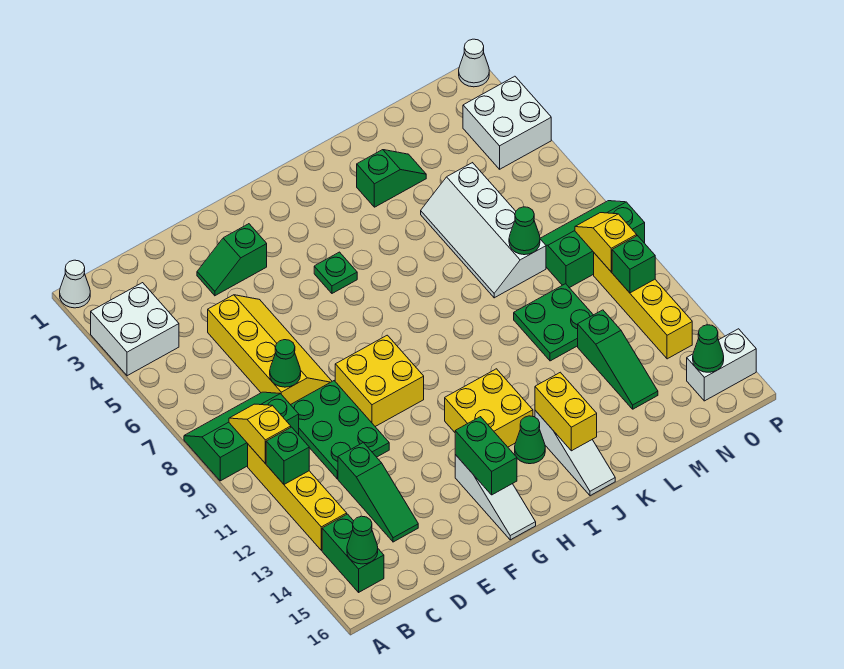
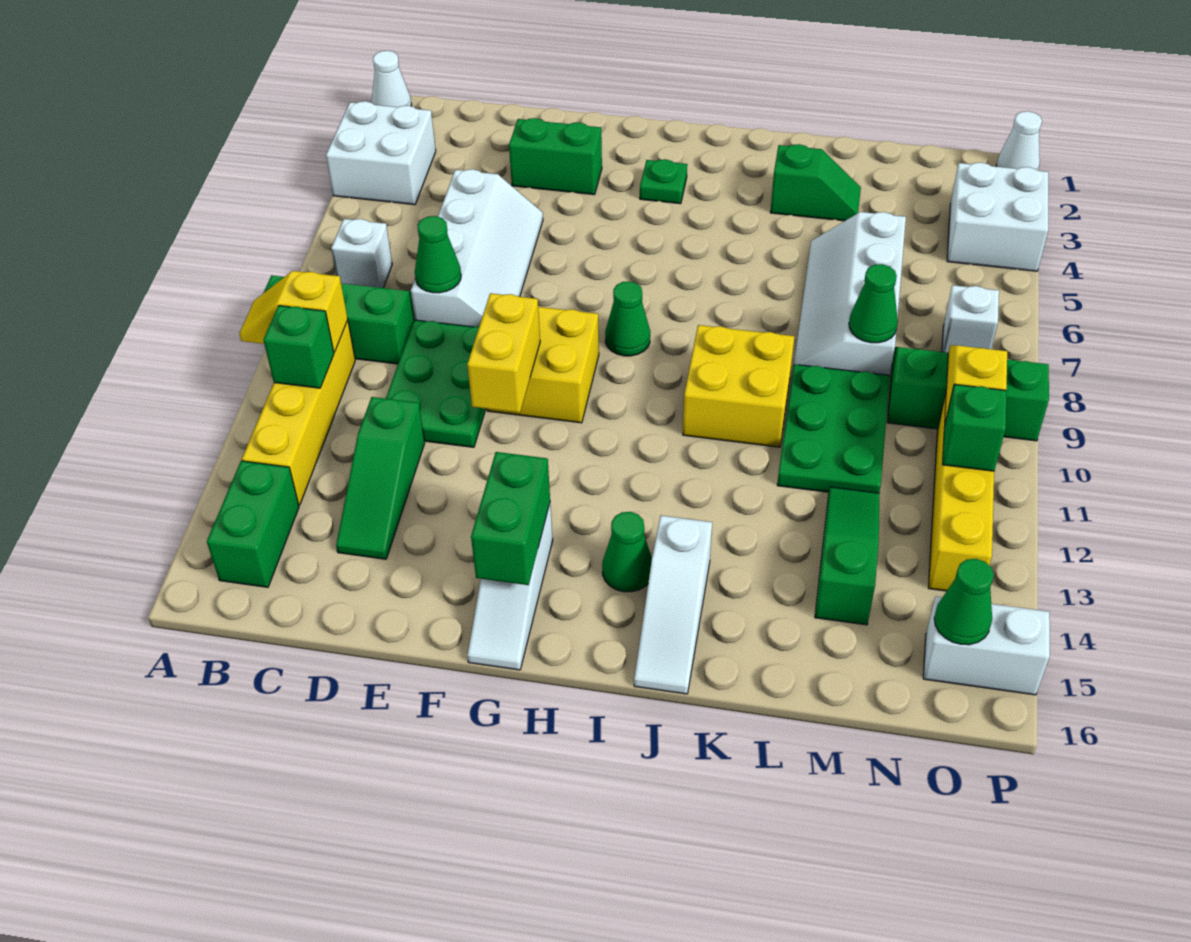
none -> white 1x1 brick [331,219,392,288]
yellow 1x2 slope [229,404,291,463] -> yellow 1x2 slope turned to [239,271,348,352]
green 1x1 cone [347,516,378,564] -> green 1x1 cone moved to [605,281,650,356]
yellow 2x4 slope [208,295,332,405] -> white 2x4 slope [411,169,543,327]
green 1x2 slope [197,224,267,296] -> green 1x2 brick [509,118,602,195]
green 1x1 plate [314,252,357,293] -> green 1x1 plate moved to [640,159,687,204]
yellow 2x2 brick [445,369,533,447] -> yellow 2x2 brick moved to [683,325,794,447]
yellow 1x2 brick [535,372,597,451] -> yellow 1x2 brick moved to [467,293,540,413]
green 2x2 plate [514,284,593,361] -> green 2x3 plate [777,364,890,493]
green 1x3 slope [578,310,658,409] -> green 1x3 slope turned to [815,487,879,625]
none -> white 1x1 brick [942,285,999,353]

